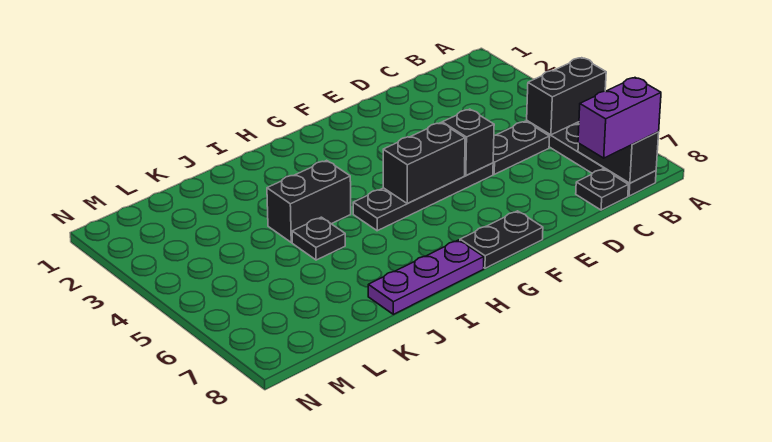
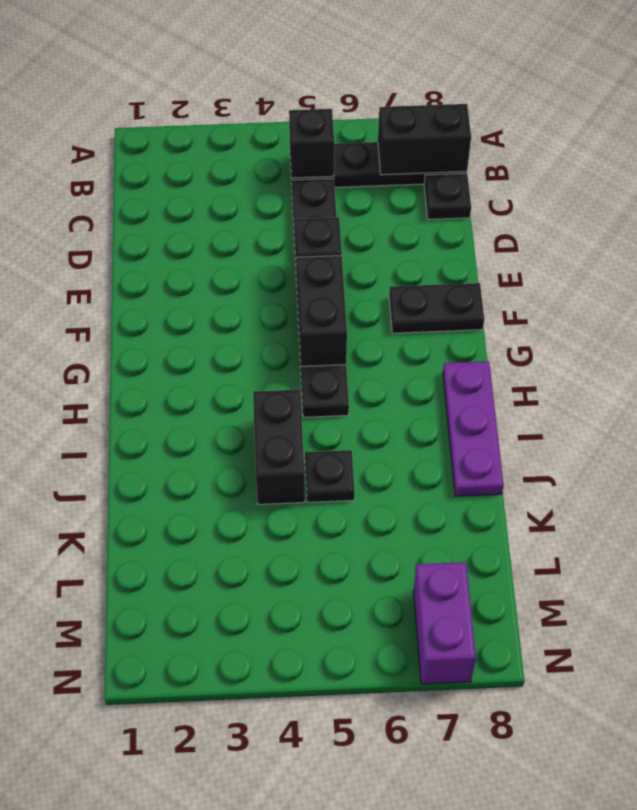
black 1x2 brick [527,58,606,135] -> black 1x1 brick [289,109,334,178]
purple 1x2 brick [578,78,661,158] -> purple 1x2 brick moved to [414,562,476,684]
black 1x2 plate [460,211,543,268] -> black 1x2 plate turned to [389,283,484,333]

